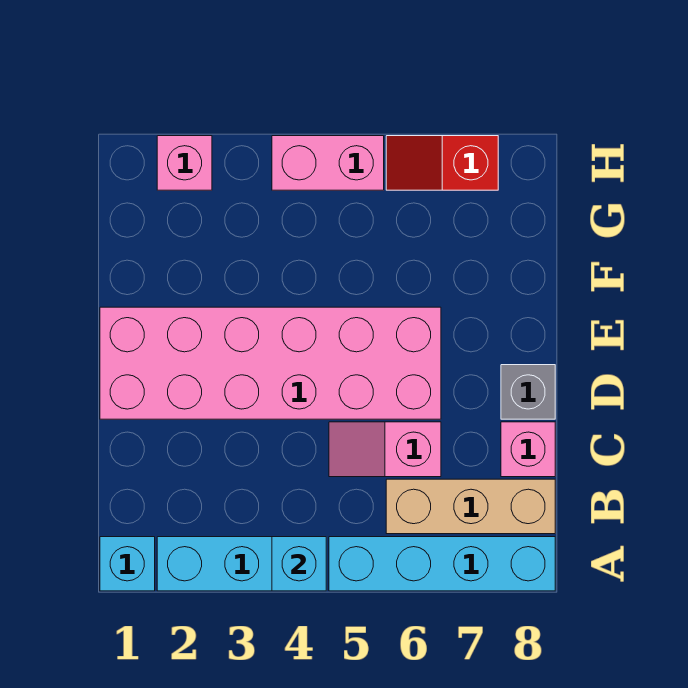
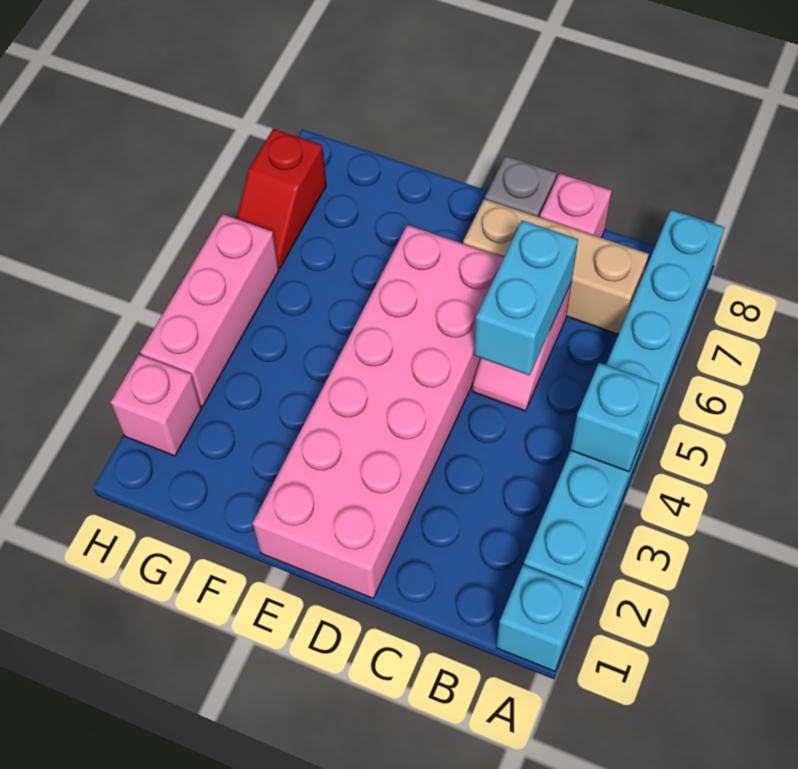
tan 1x3 brick [386,479,555,534] -> tan 1x3 brick turned to [463,199,649,334]
none -> cyan 1x2 brick [474,220,578,375]
pink 1x2 brick [272,136,384,190] -> pink 1x3 brick [140,214,279,406]

